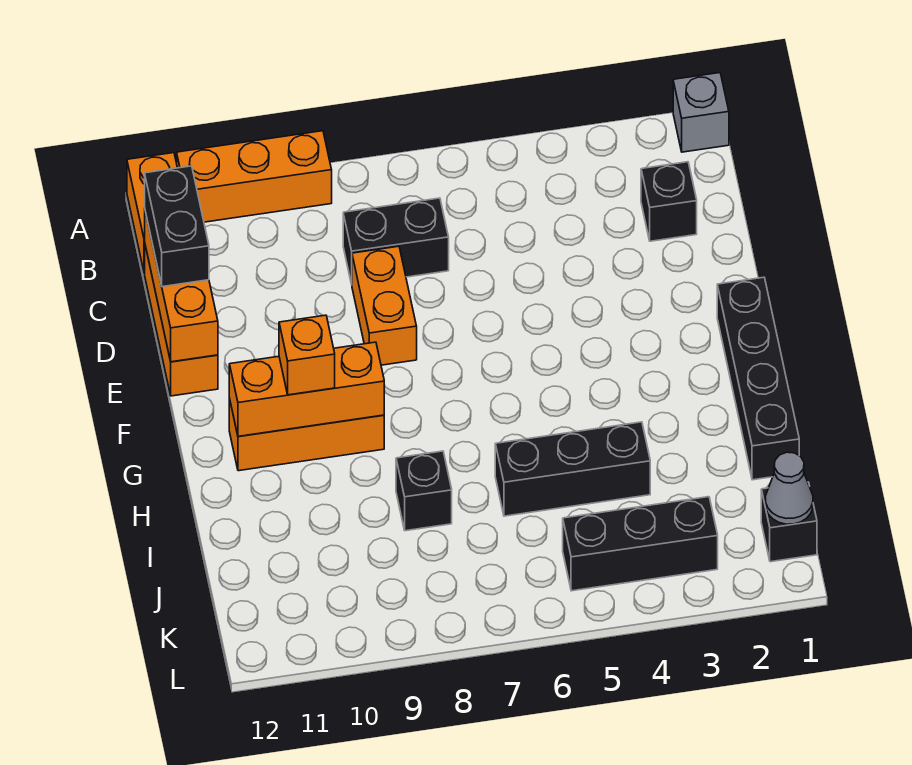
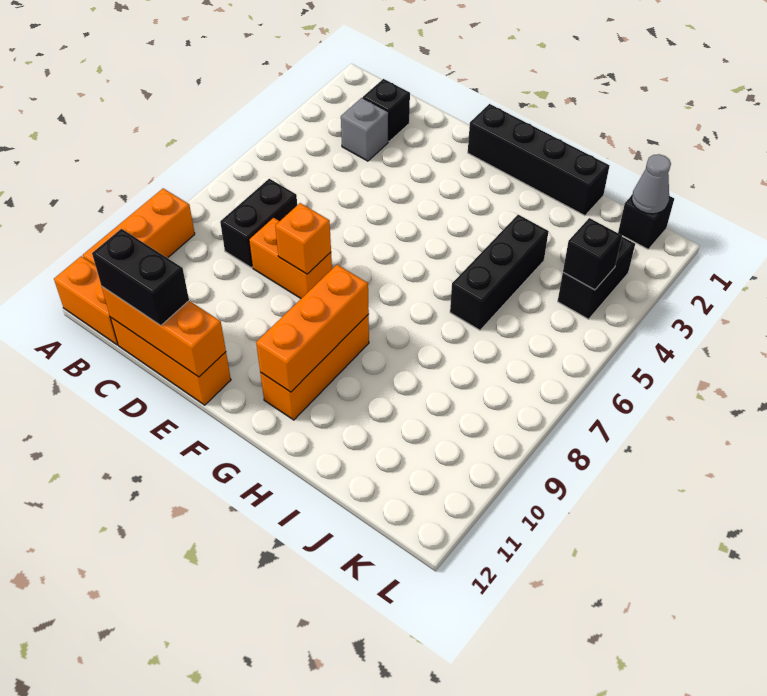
grey 1x1 brick [673,73,729,152] -> grey 1x1 brick moved to [341,98,389,161]
orange 1x1 brick [279,315,335,395] -> orange 1x1 brick moved to [275,203,331,274]
black 1x1 brick [396,451,452,531] -> black 1x1 brick moved to [563,218,622,290]
black 1x3 brick [563,497,718,591] -> black 1x2 brick [558,237,635,319]

